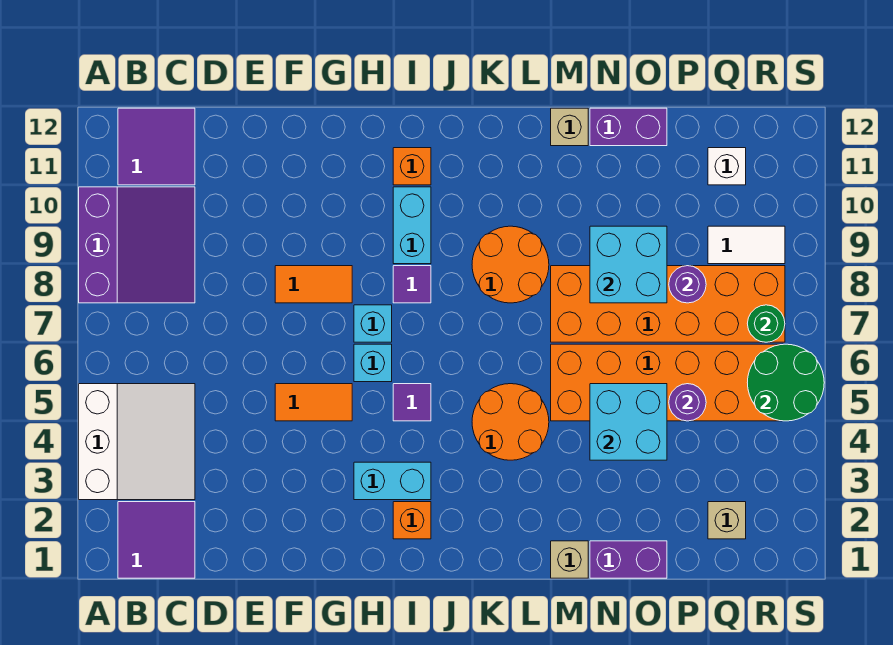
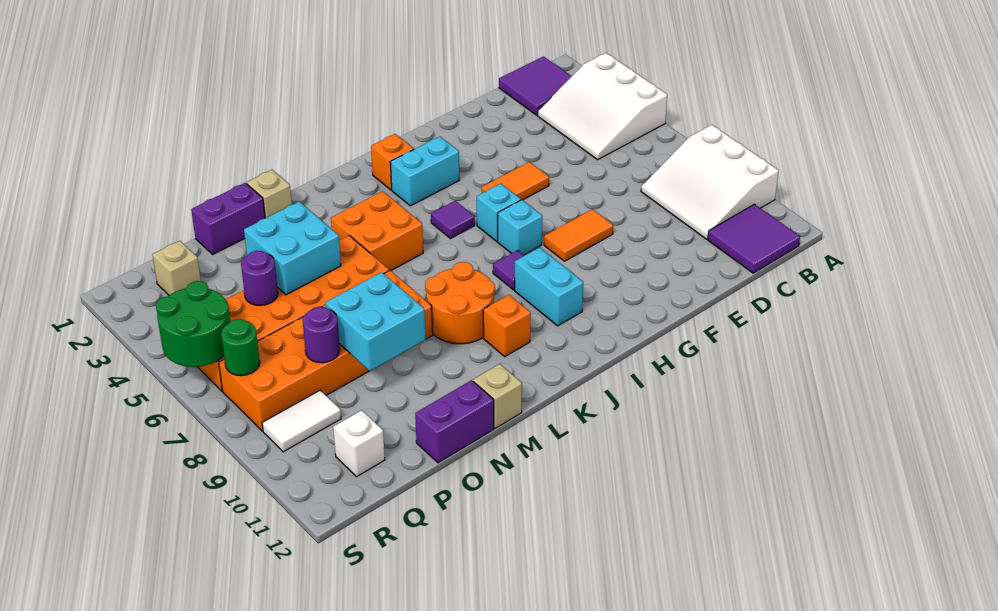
purple 3x3 slope [79,187,195,303] -> white 3x3 slope [641,125,779,239]
orange 1x1 brick [393,148,431,185] -> orange 1x1 brick moved to [483,295,531,356]
orange 2x2 round brick [472,384,549,460] -> orange 2x2 brick [331,191,423,270]

